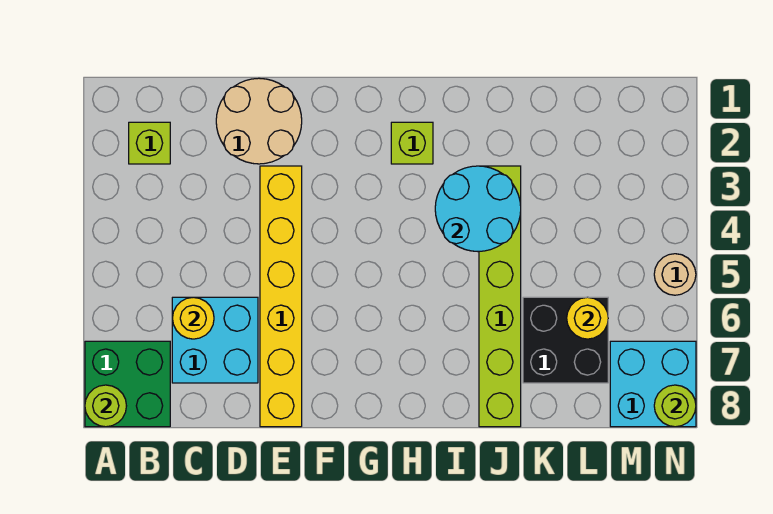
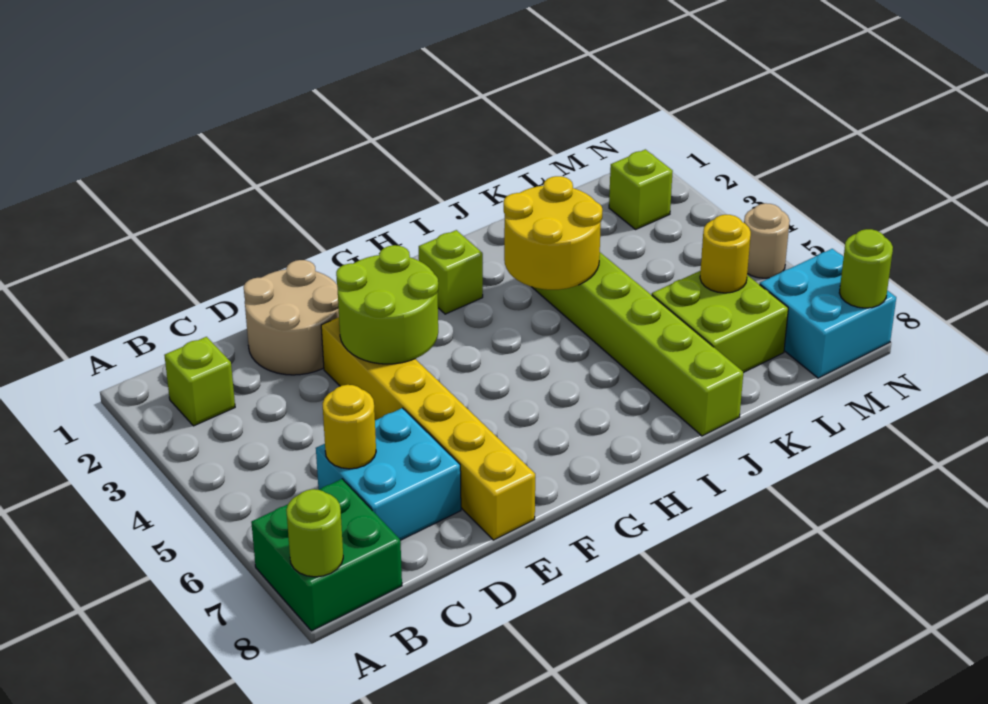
none -> lime 2x2 round brick [336,245,438,364]
cyan 2x2 round brick [435,166,521,251] -> yellow 2x2 round brick [504,176,602,290]
black 2x2 brick [523,297,608,383] -> lime 2x2 brick [652,271,788,372]
none -> lime 1x1 brick [609,149,673,229]

